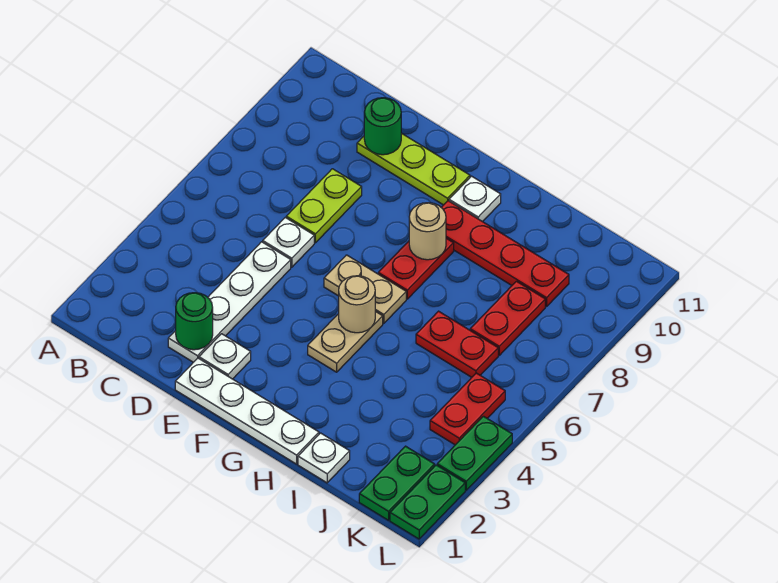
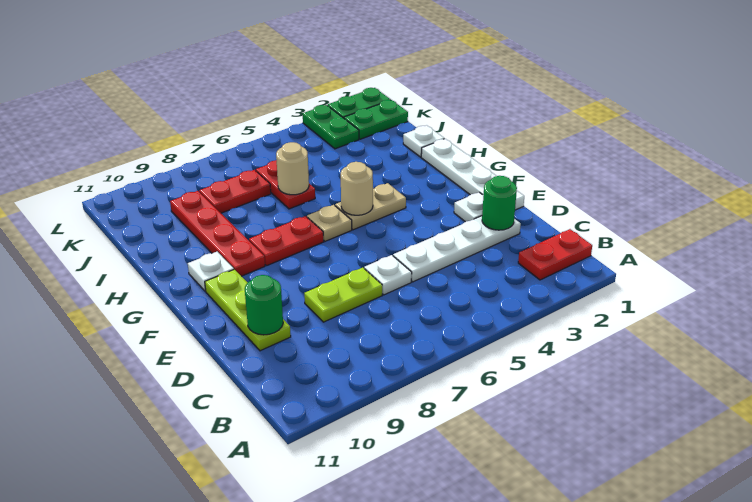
tan 1x2 plate [324,255,406,324] -> tan 1x1 plate [307,205,352,241]
tan 1x1 round brick [409,203,446,260] -> tan 1x1 round brick moved to [276,142,309,195]
red 1x2 plate [430,373,505,445] -> red 1x2 plate moved to [518,229,592,280]
green 1x2 plate [437,416,512,490] -> green 1x2 plate turned to [303,105,359,149]

